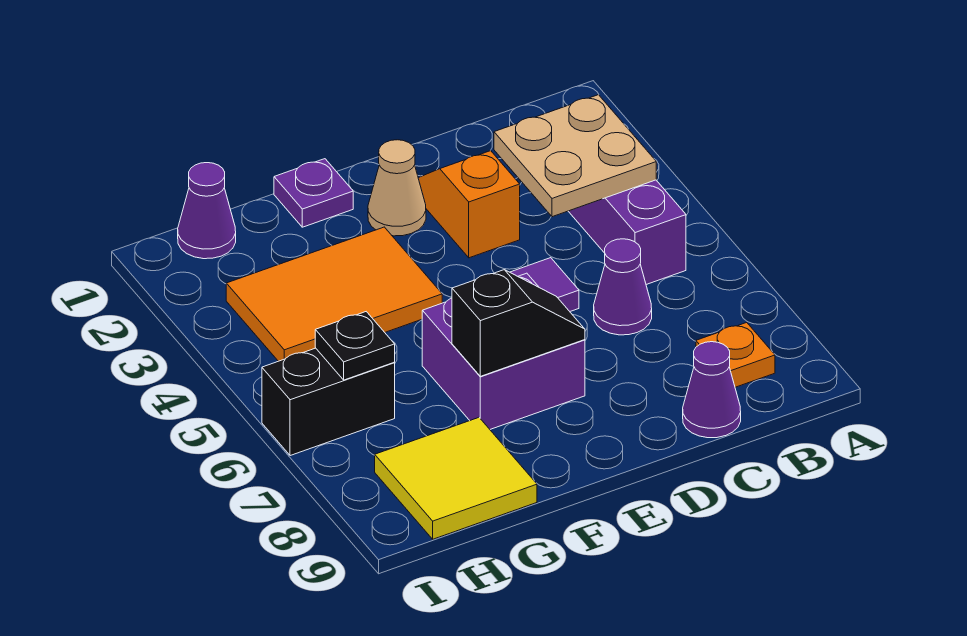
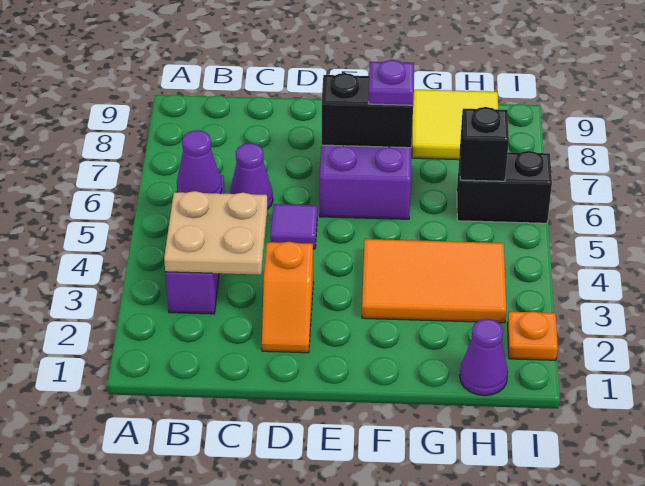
orange 1x1 plate [696,323,775,387] -> orange 1x1 plate moved to [508,311,558,360]
purple 1x1 cone [683,342,741,438] -> purple 1x1 cone moved to [177,130,222,194]
tan 1x1 cone [368,140,426,236] -> none
black 1x2 slope [452,270,585,376] -> black 1x2 brick [322,73,413,148]
purple 1x1 plate [274,159,353,227] -> purple 1x1 plate moved to [368,60,414,105]
black 1x1 plate [315,312,395,380] -> black 1x1 brick [460,107,509,181]

